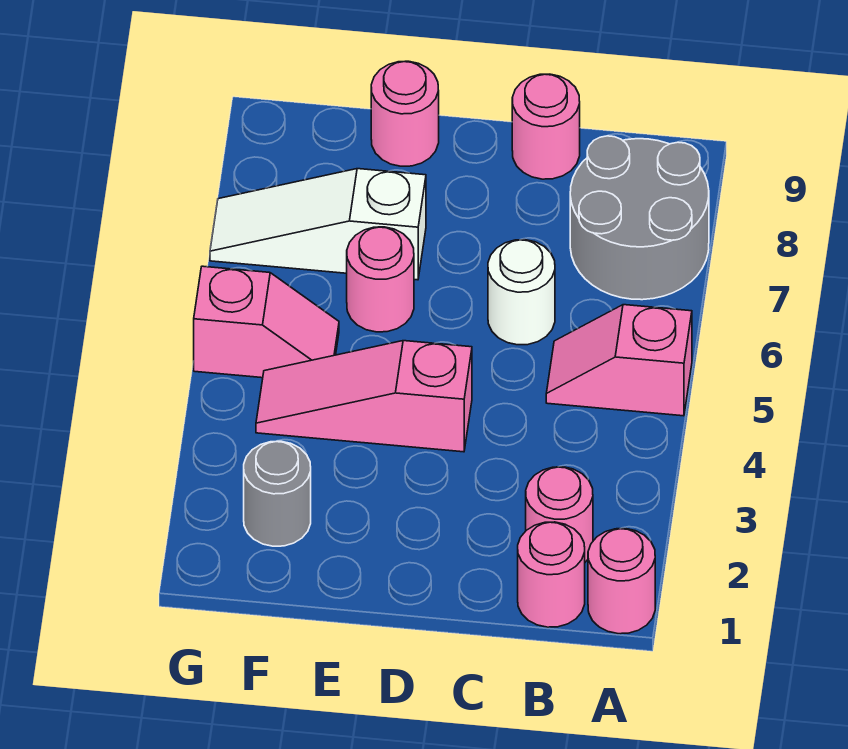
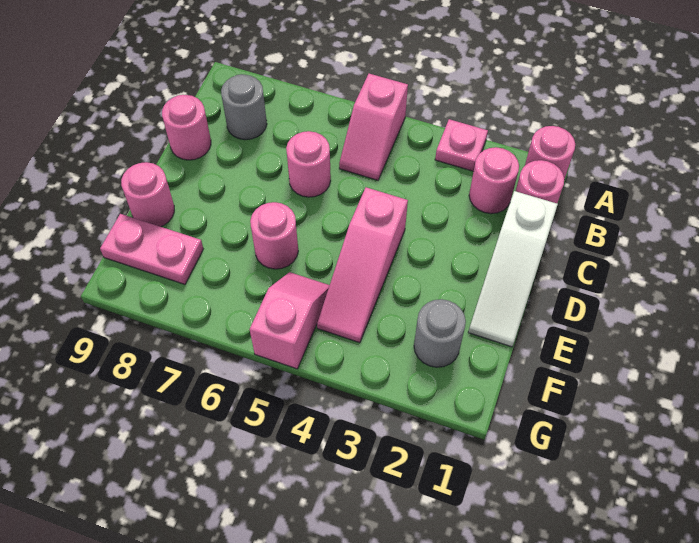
none -> pink 1x1 plate [435,119,488,171]
grey 2x2 round brick [570,136,709,300] -> grey 1x1 round brick [221,74,267,140]
white 1x1 round brick [488,240,555,345] -> pink 1x1 round brick [286,131,331,197]
white 1x3 slope [210,169,426,280] -> white 1x3 slope moved to [468,191,558,347]
none -> pink 1x2 plate [100,214,203,284]

